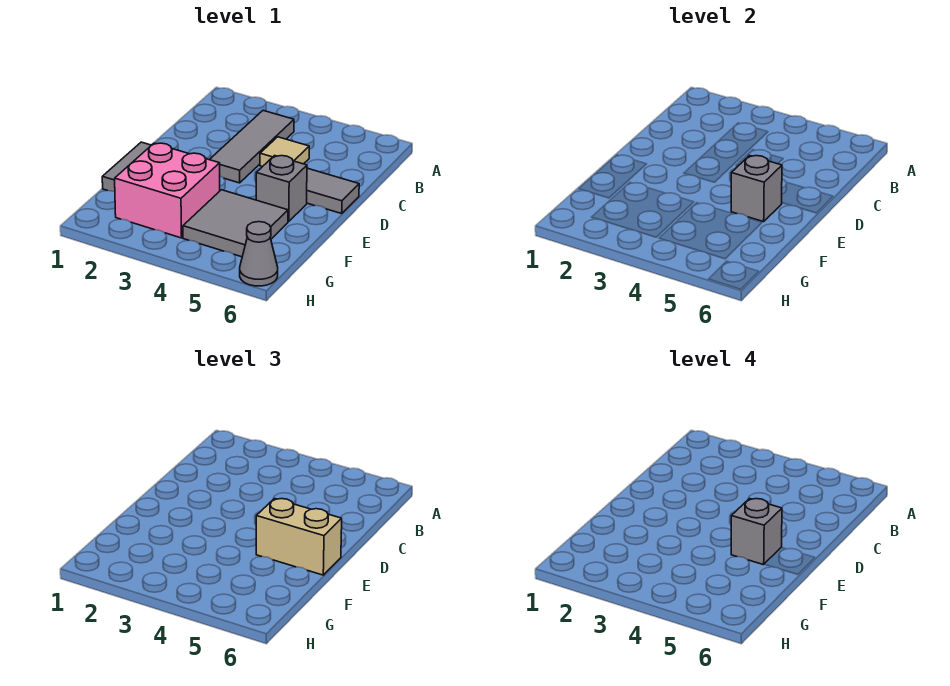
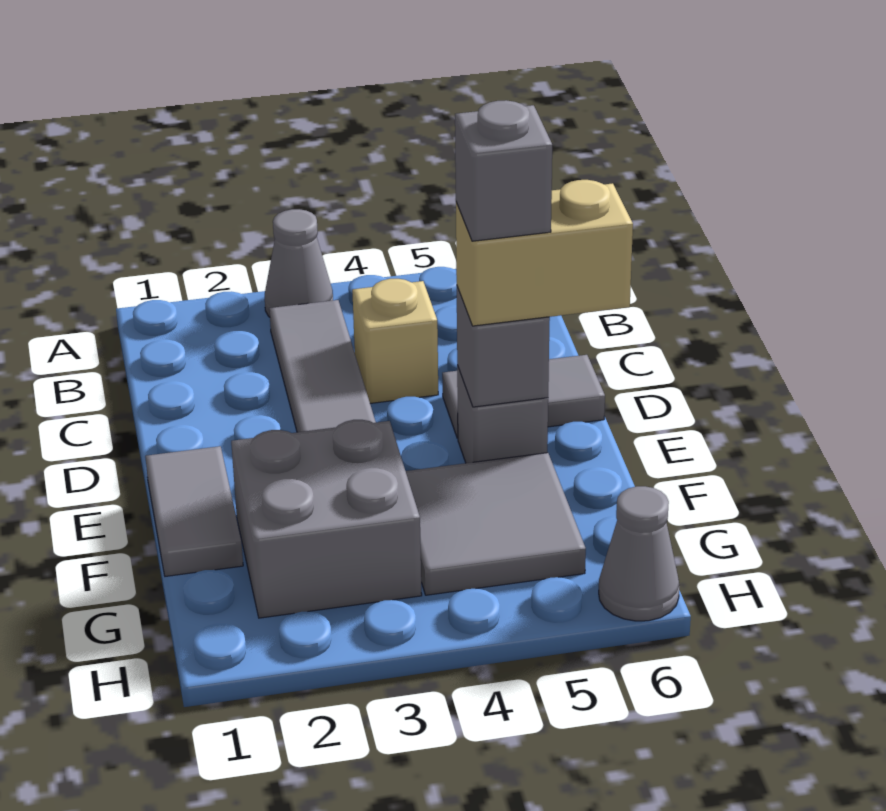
none -> grey 1x1 cone [265,209,333,317]
tan 1x1 tile [260,137,309,167] -> tan 1x1 brick [352,279,438,403]
pink 2x2 brick [115,143,220,238] -> grey 2x2 brick [231,420,422,618]

